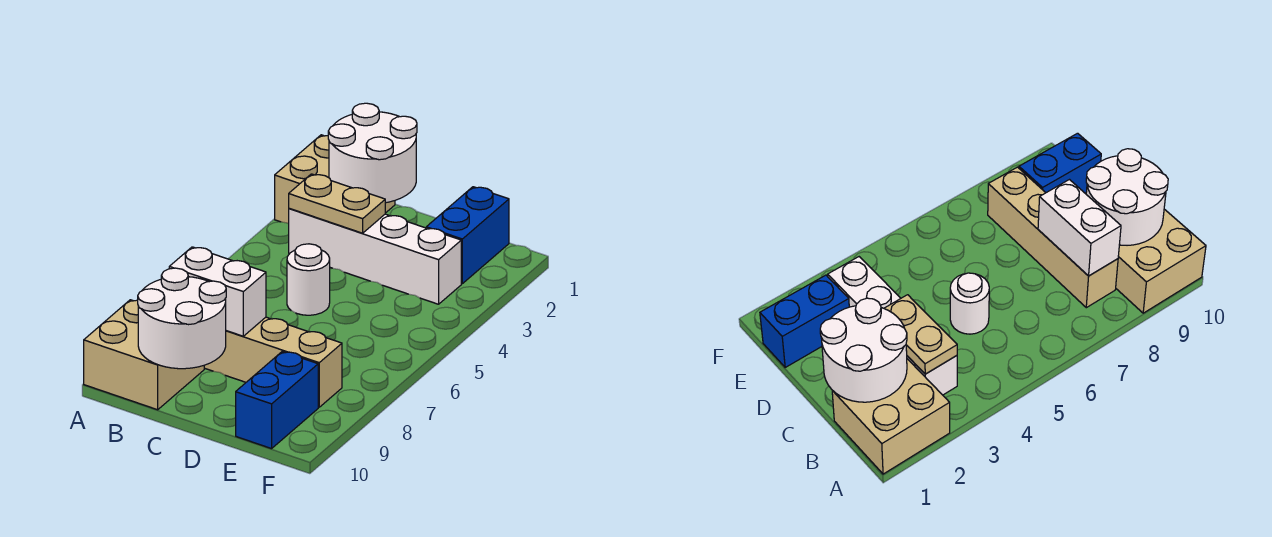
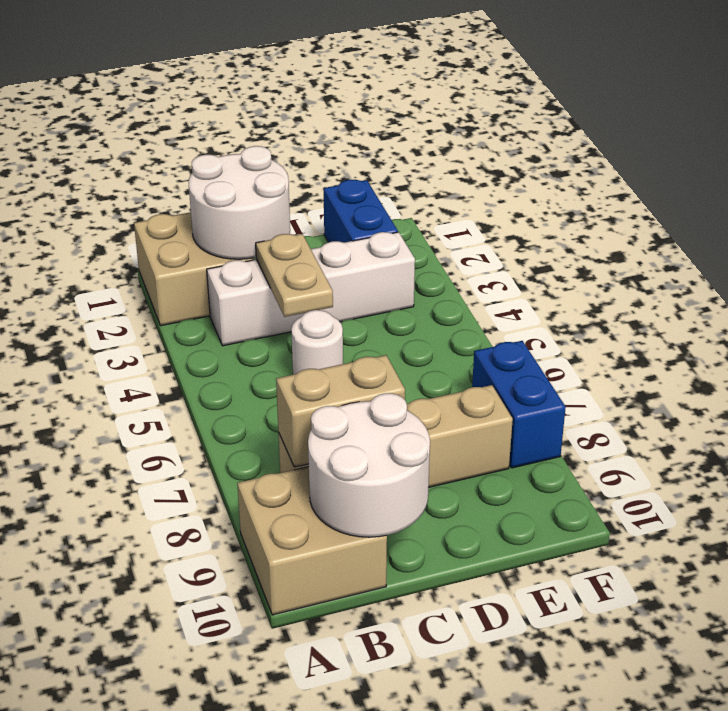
tan 1x2 plate [289,174,385,233] -> tan 1x2 plate turned to [256,234,333,317]
white 1x2 brick [169,247,266,336] -> tan 1x2 brick [276,355,405,467]
blue 1x2 brick [236,352,318,449] -> blue 1x2 brick moved to [472,341,566,468]

